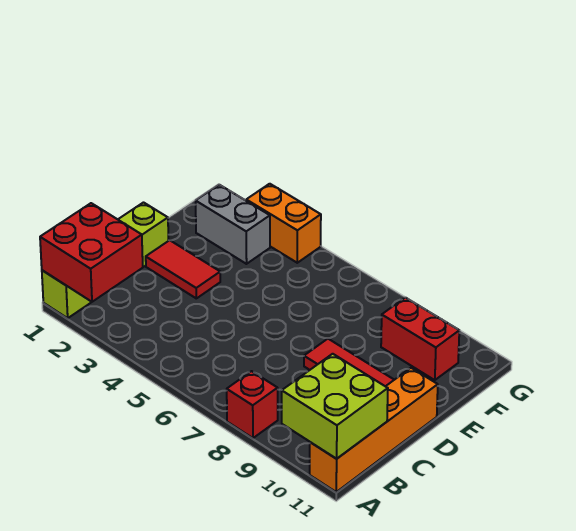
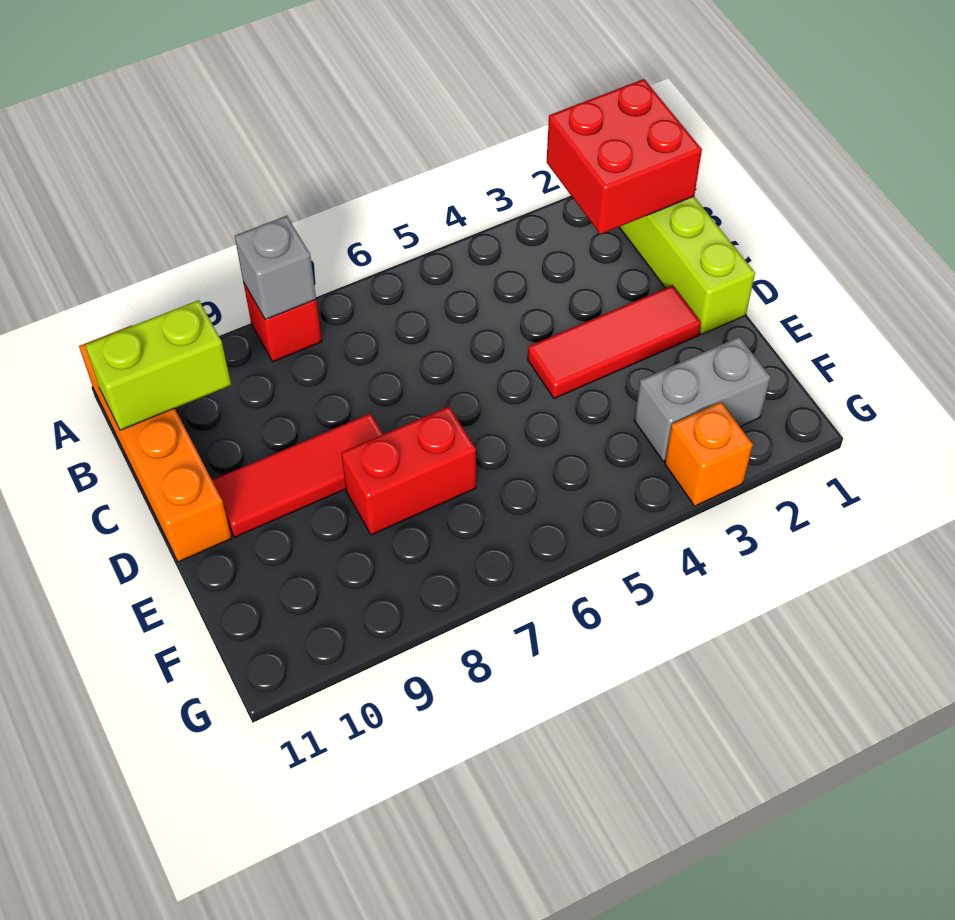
none -> grey 1x1 brick [235,216,316,320]
lime 2x2 brick [282,354,388,459] -> lime 1x2 brick [85,300,231,430]
red 1x2 tile [146,240,220,298] -> red 1x3 tile [528,285,701,398]
red 1x2 brick [381,298,459,380] -> red 1x2 brick moved to [341,407,476,535]
orange 1x2 brick [246,184,321,263] -> orange 1x1 brick [665,402,753,506]

